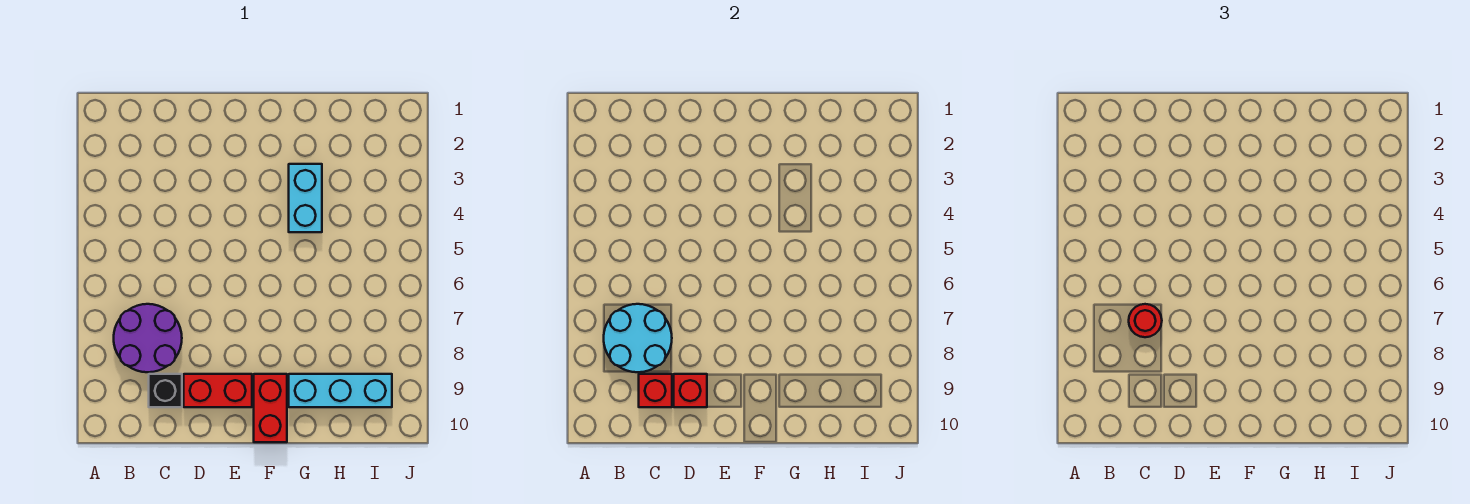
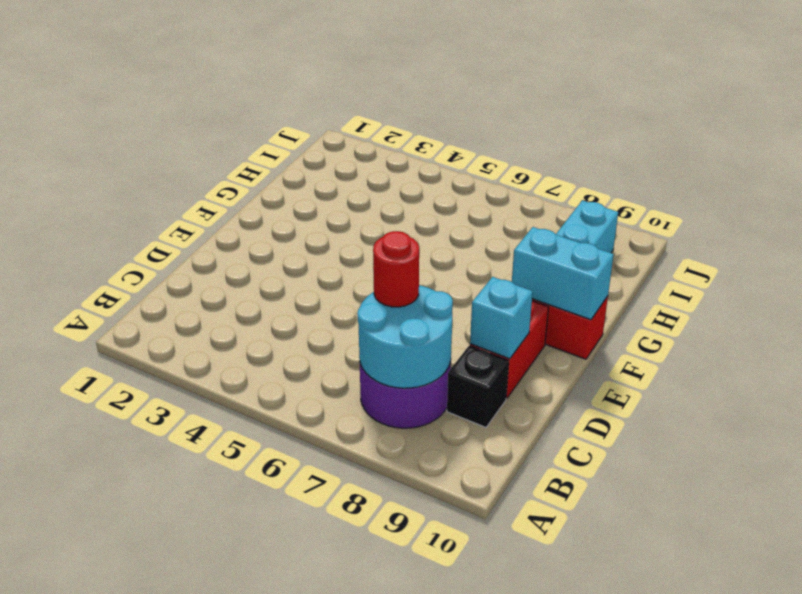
red 1x1 brick [639,374,672,407] -> none
red 1x1 brick [674,374,707,407] -> cyan 1x1 brick [470,277,533,359]
cyan 1x2 brick [289,164,322,232] -> cyan 1x2 brick moved to [512,227,614,320]

